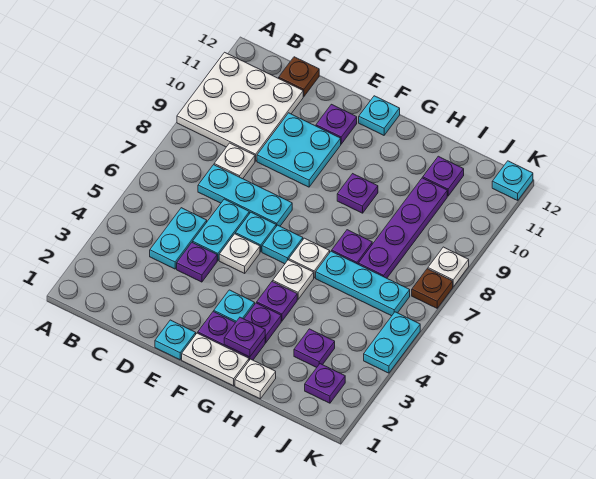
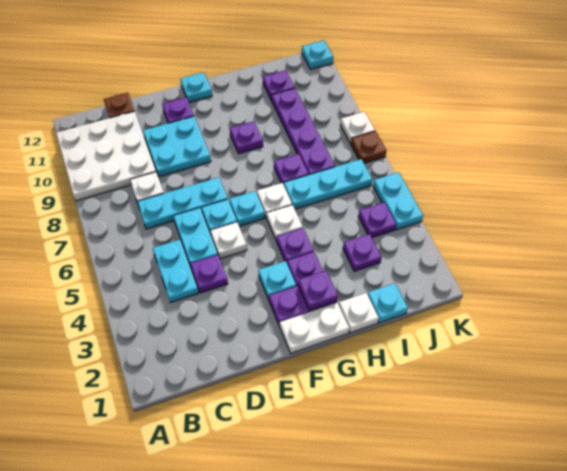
cyan 1x1 plate [155,320,196,360] -> cyan 1x1 plate moved to [368,283,408,323]
purple 1x1 plate [305,364,345,403] -> purple 1x1 plate moved to [358,202,396,238]

